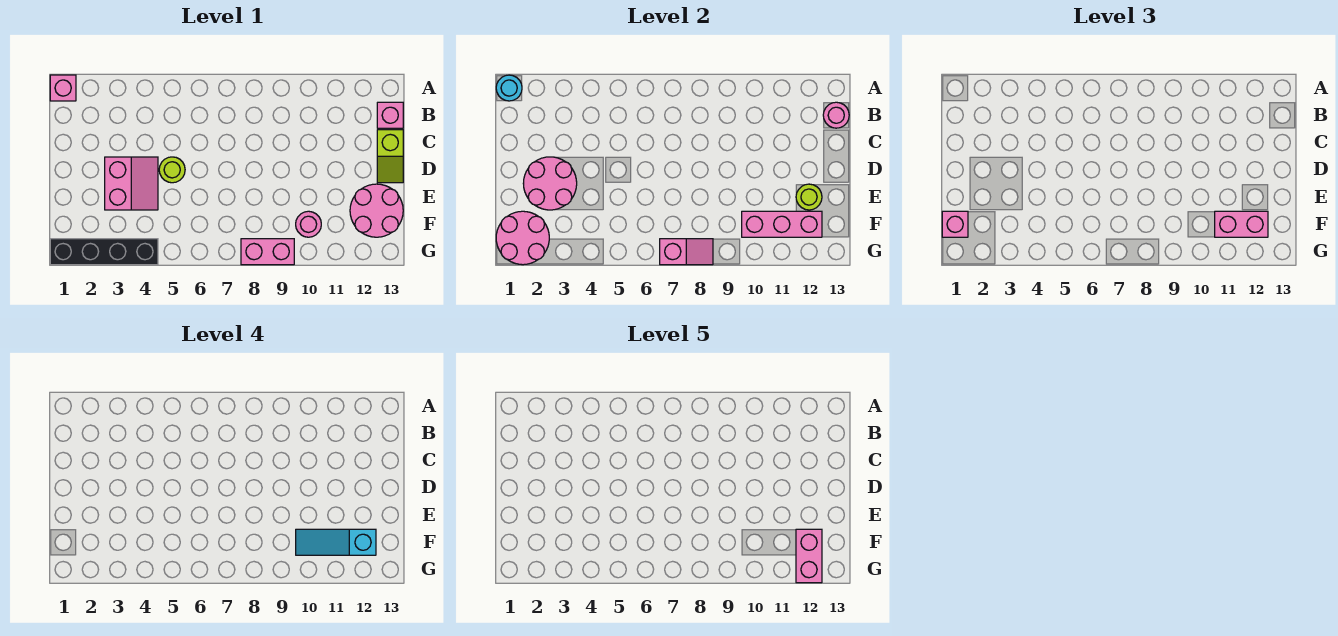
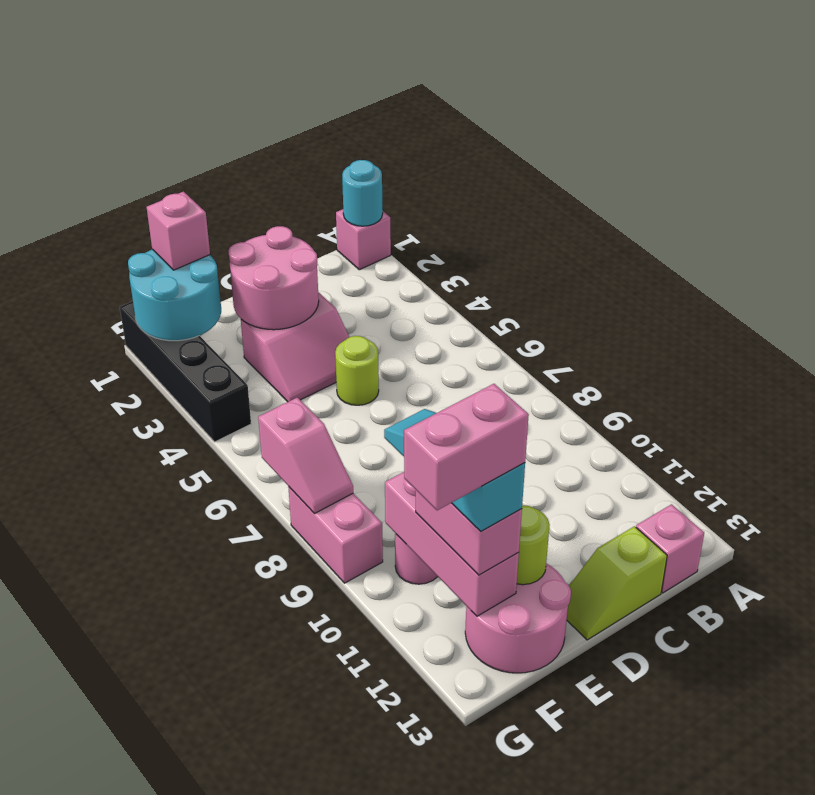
pink 1x1 round brick [823,102,849,128] -> none
pink 2x2 round brick [496,211,549,265] -> cyan 2x2 round brick [128,249,221,341]

